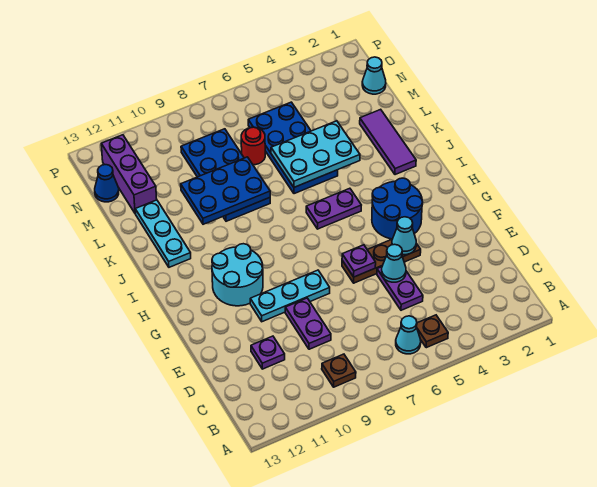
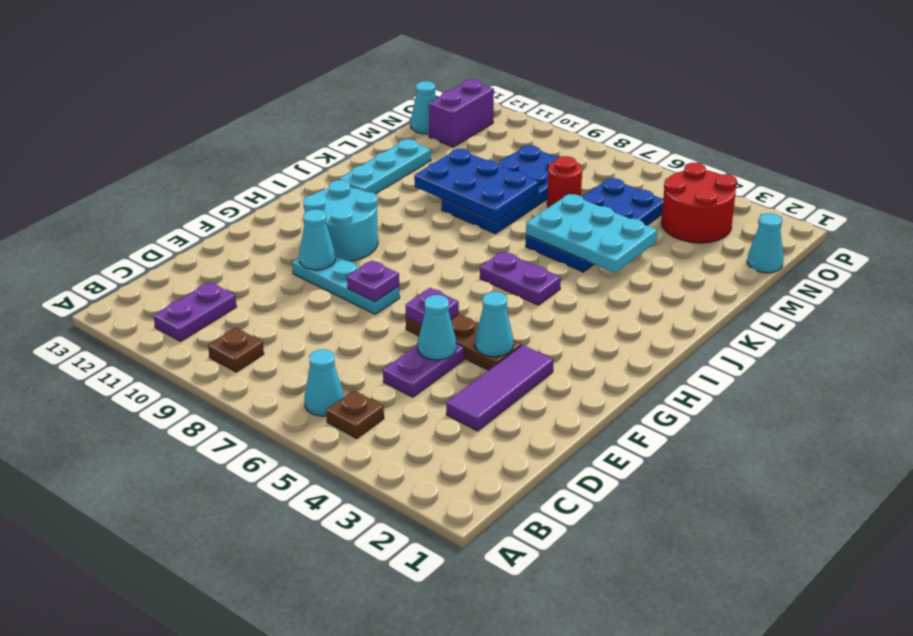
purple 1x2 plate [285,298,331,349] -> purple 1x2 plate moved to [154,282,236,341]
purple 1x1 plate [251,336,285,369] -> purple 1x1 plate moved to [347,260,399,302]
none -> cyan 1x1 cone [299,209,335,270]
blue 2x2 round brick [372,178,423,239] -> none
purple 1x3 tile [360,109,416,175] -> purple 1x3 tile moved to [446,345,554,431]
purple 1x3 brick [101,135,157,214] -> purple 1x2 brick [429,79,494,147]
none -> red 2x2 round brick [661,163,737,243]
blue 1x1 cone [95,165,119,202] -> cyan 1x1 cone [411,81,436,134]

